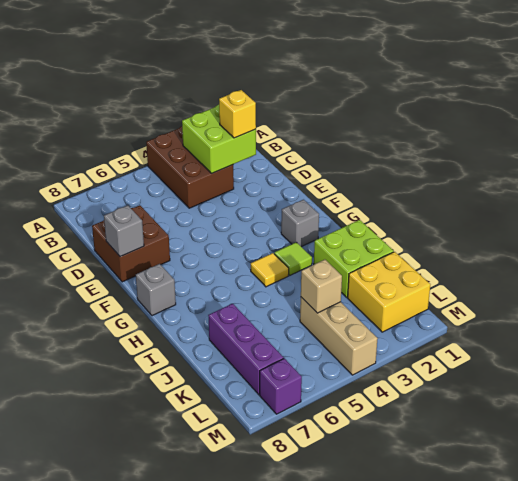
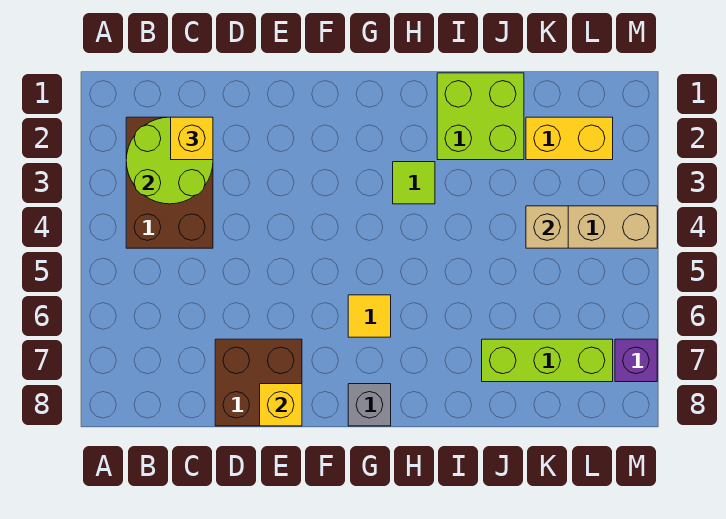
brown 2x3 brick [146,126,234,208] -> brown 2x3 brick turned to [126,117,213,248]
lime 2x2 brick [182,105,256,174] -> lime 2x2 round brick [126,117,213,204]
grey 1x1 brick [104,205,144,257] -> yellow 1x1 brick [260,384,302,426]
grey 1x1 brick [281,200,319,247] -> none
yellow 1x1 tile [251,253,289,287] -> yellow 1x1 tile moved to [348,295,391,337]
purple 1x3 brick [208,304,284,395] -> lime 1x3 brick [482,339,613,382]
yellow 2x2 brick [348,252,430,332] -> yellow 1x2 brick [526,117,613,160]

